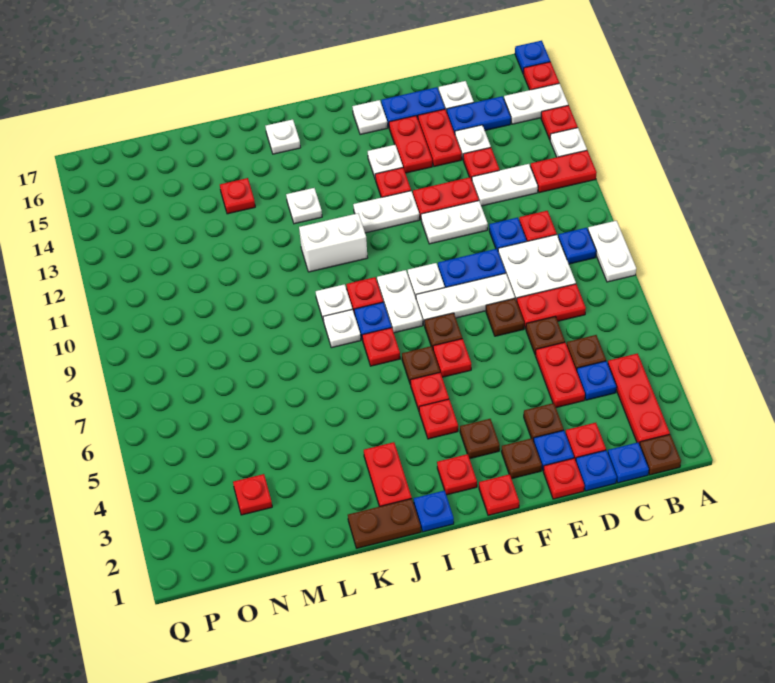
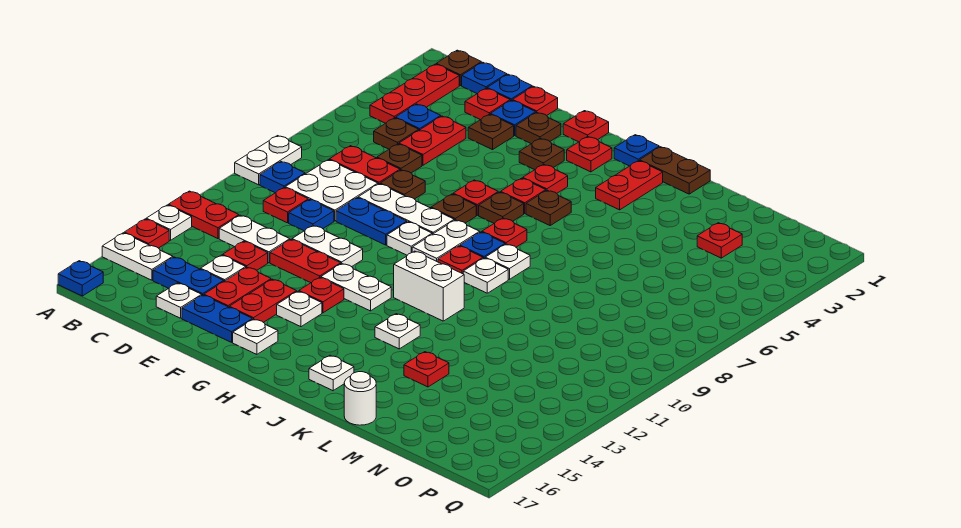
red 1x1 plate [524,62,559,90] -> none
none -> brown 1x1 plate [526,190,571,225]
none -> white 1x1 round brick [344,372,376,425]

